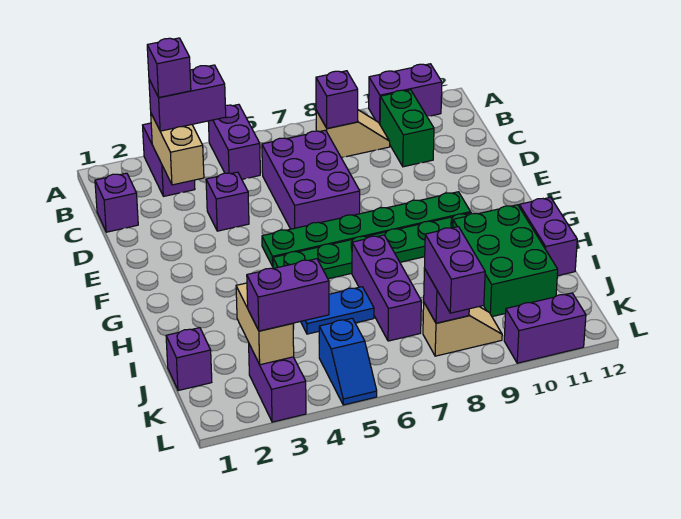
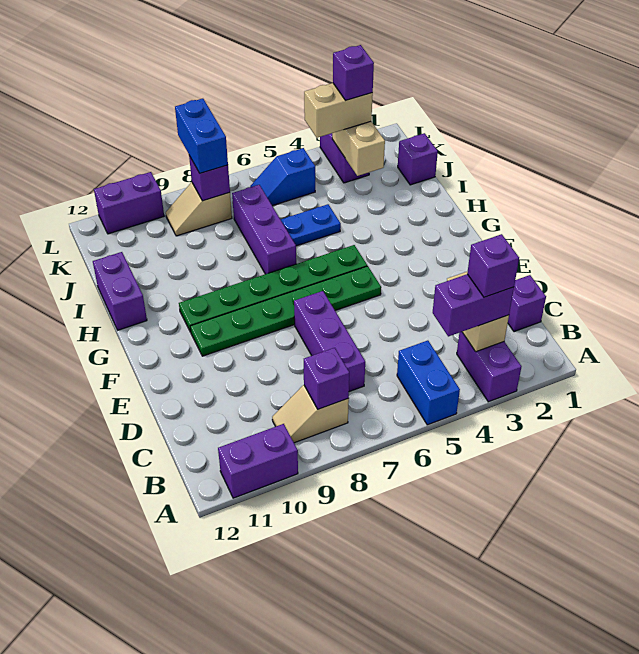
purple 1x2 brick [208,104,260,179] -> blue 1x2 brick [397,341,460,425]
green 1x2 brick [380,90,434,167] -> none
purple 2x3 brick [262,130,360,229] -> purple 1x3 brick [294,291,365,392]
purple 1x1 brick [206,172,249,231] -> purple 1x1 brick moved to [333,45,374,100]
green 2x3 brick [453,205,558,317] -> none
purple 1x2 brick [247,259,329,331] -> tan 1x2 brick [304,83,373,138]
blue 1x2 slope [319,318,377,405] -> blue 1x2 slope turned to [250,148,315,206]
purple 1x2 brick [424,227,485,313] -> blue 1x2 brick [175,99,228,173]

